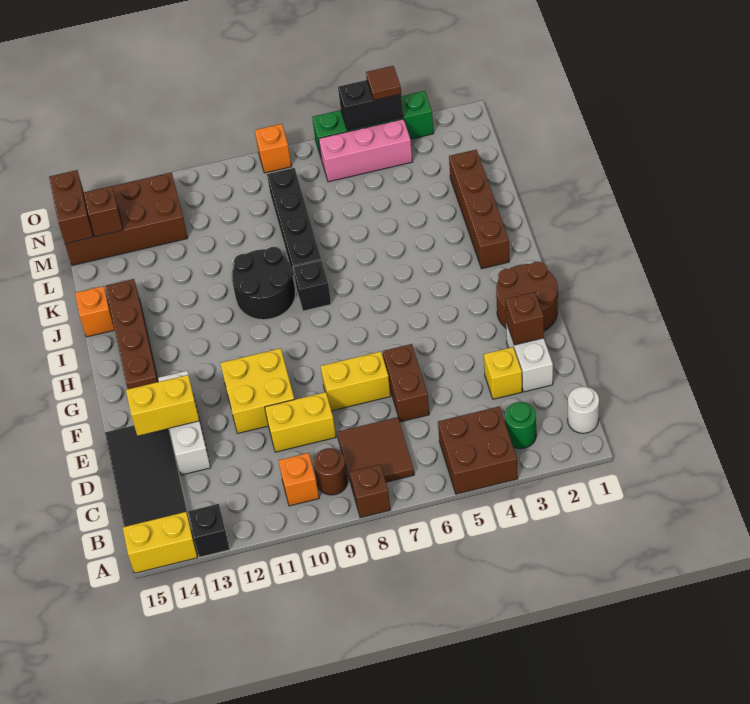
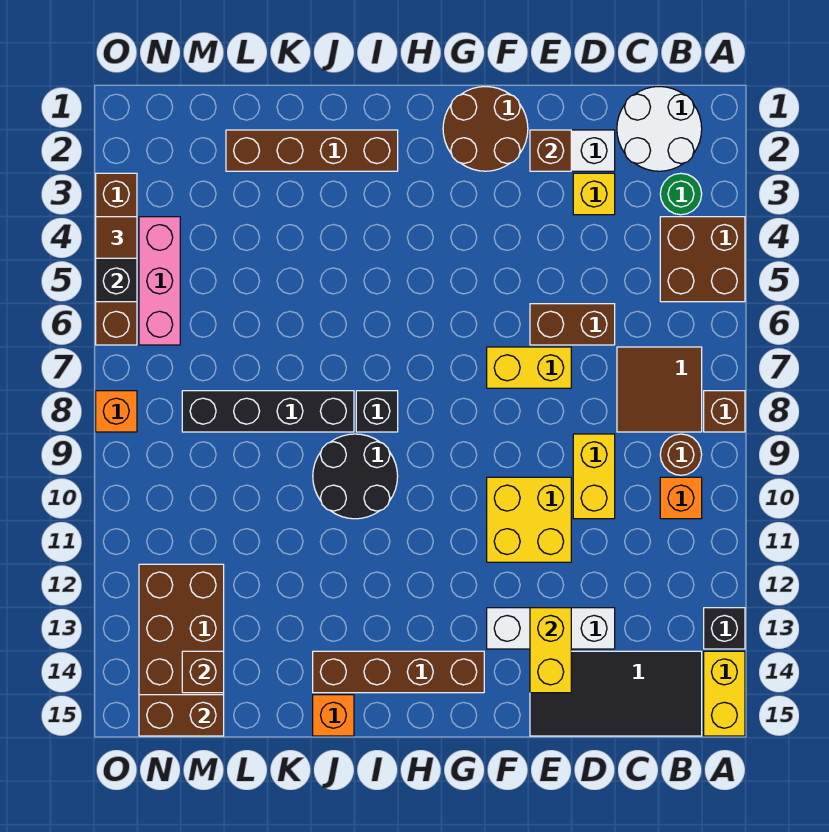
white 1x1 round brick [568,387,599,433] -> white 2x2 round brick [617,87,702,171]
yellow 1x2 brick [321,351,391,411] -> yellow 1x2 brick turned to [487,347,571,388]
green 1x4 brick [312,91,434,157] -> brown 1x4 brick [96,173,137,345]

